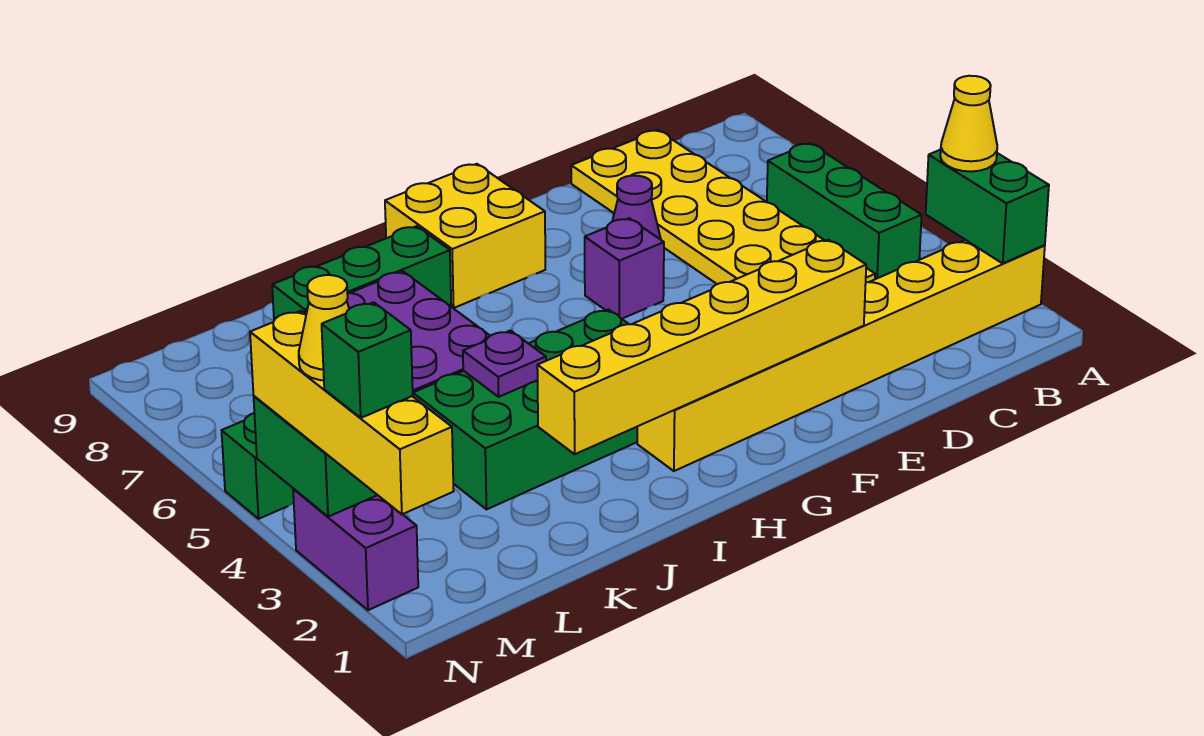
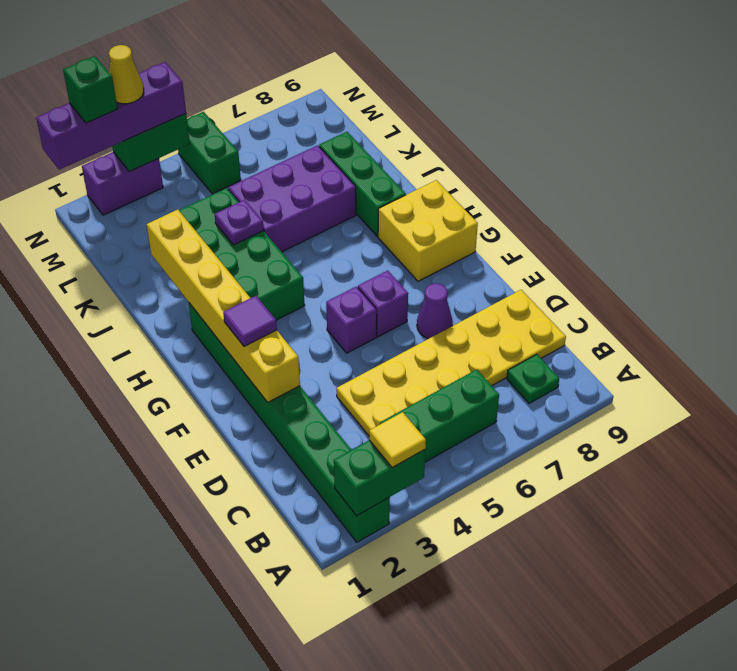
yellow 1x8 brick [637,240,1045,471] -> green 1x8 brick [189,303,390,542]
yellow 1x1 cone [940,76,997,172] -> yellow 1x1 tile [369,412,426,468]
none -> green 1x1 plate [507,354,559,403]
none -> purple 1x1 tile [223,296,277,346]
none -> purple 1x1 brick [326,286,377,353]
yellow 1x4 brick [250,311,454,514] -> purple 1x4 brick [36,62,186,170]

